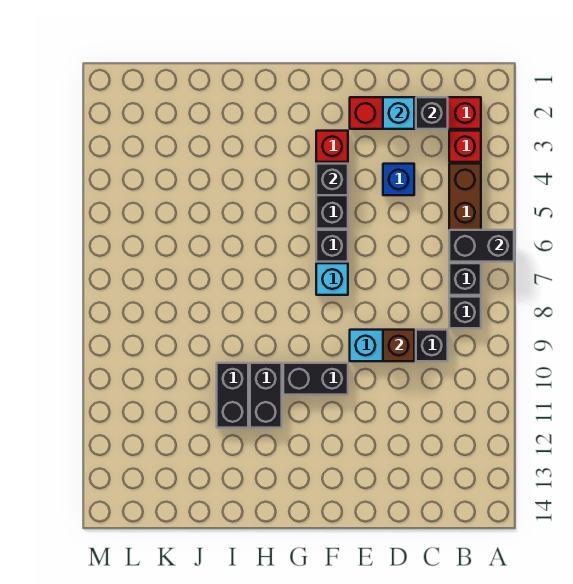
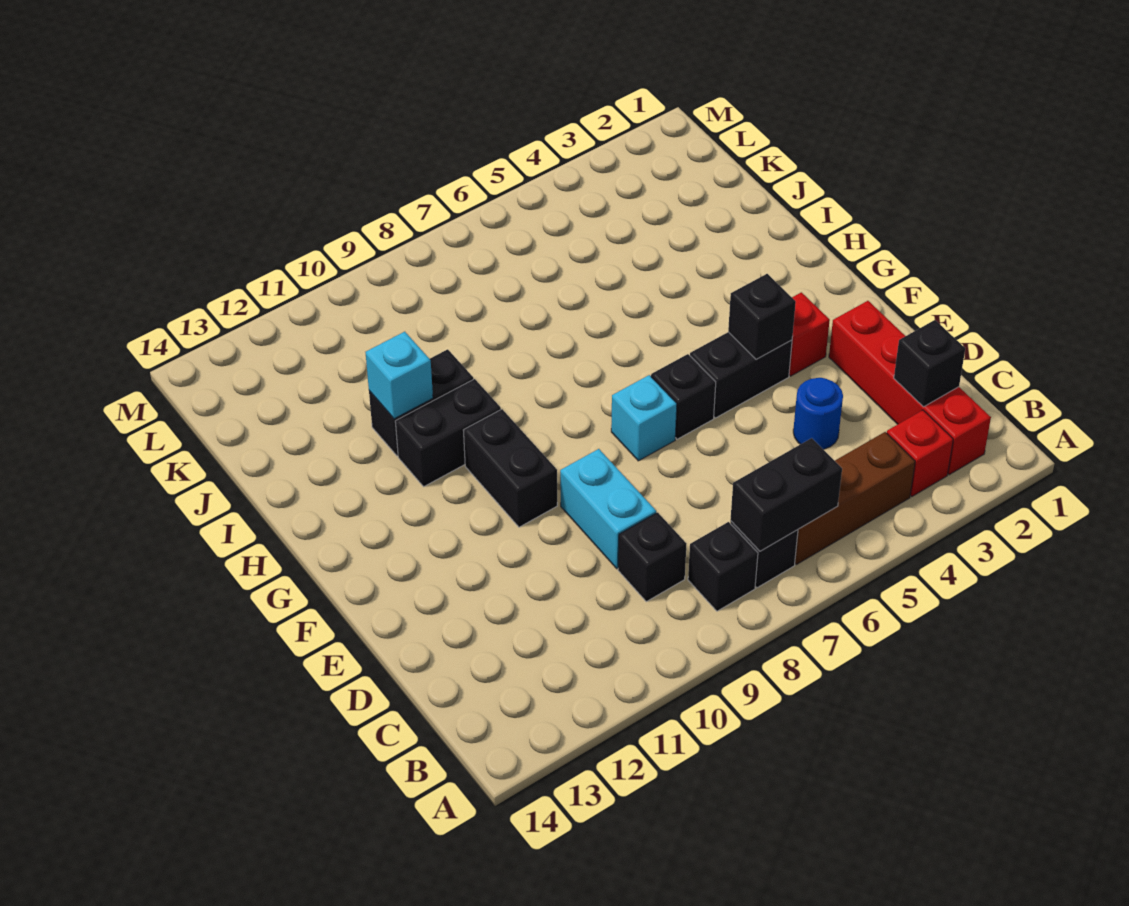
black 1x2 brick [449,230,514,262] -> black 1x2 brick turned to [730,438,842,551]
cyan 1x1 brick [383,97,414,129] -> cyan 1x1 brick moved to [365,332,433,419]
blue 1x1 brick [383,164,414,195] -> blue 1x1 round brick [793,378,843,449]
brown 1x1 brick [383,330,414,361] -> none

